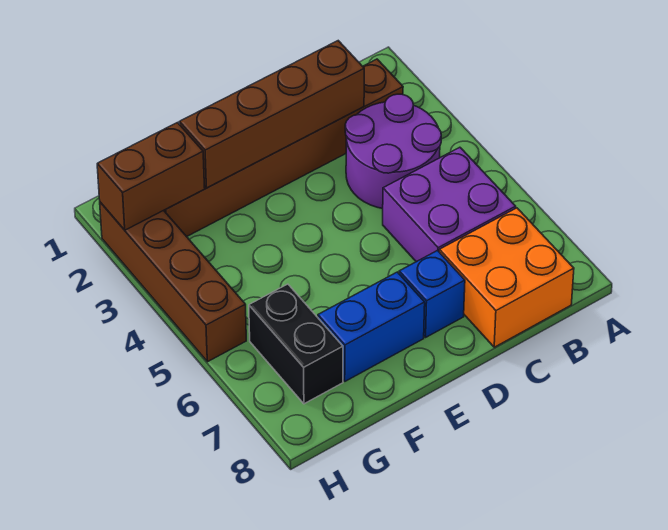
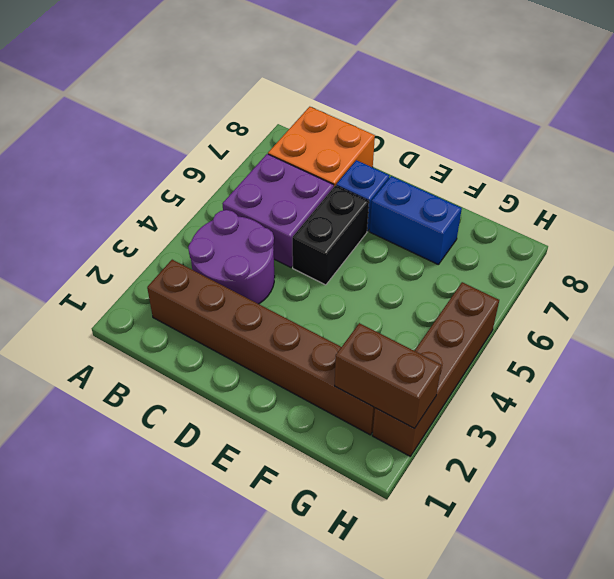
brown 1x4 brick [180,41,364,188] -> none
black 1x2 brick [249,284,343,404] -> black 1x2 brick moved to [292,186,369,285]

